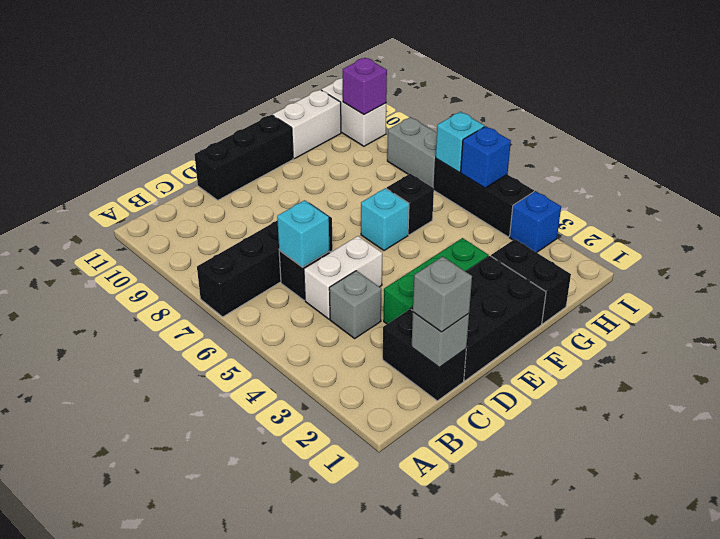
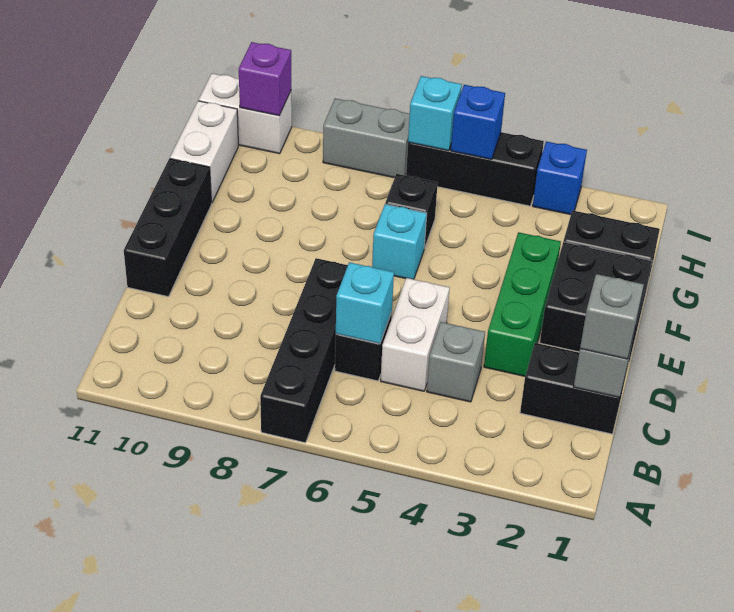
black 2x3 brick [411,256,546,381] -> black 2x2 brick [540,242,652,363]

